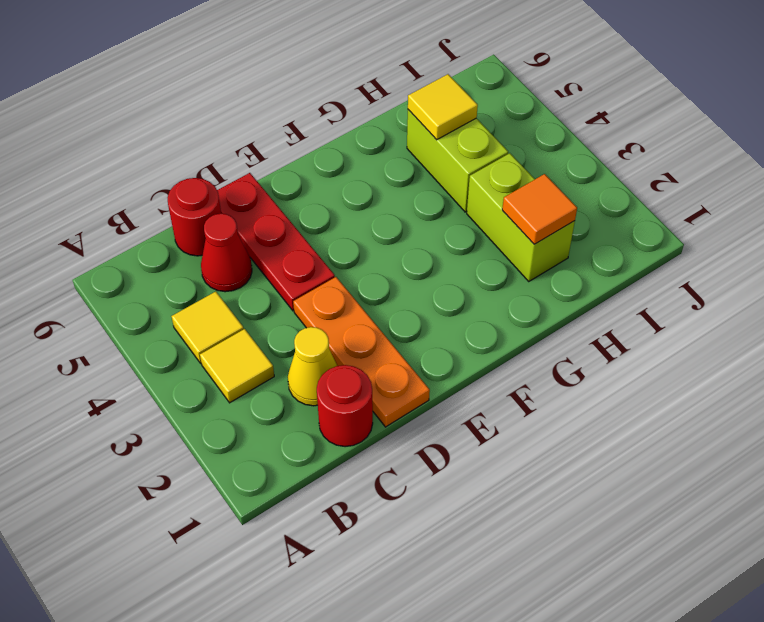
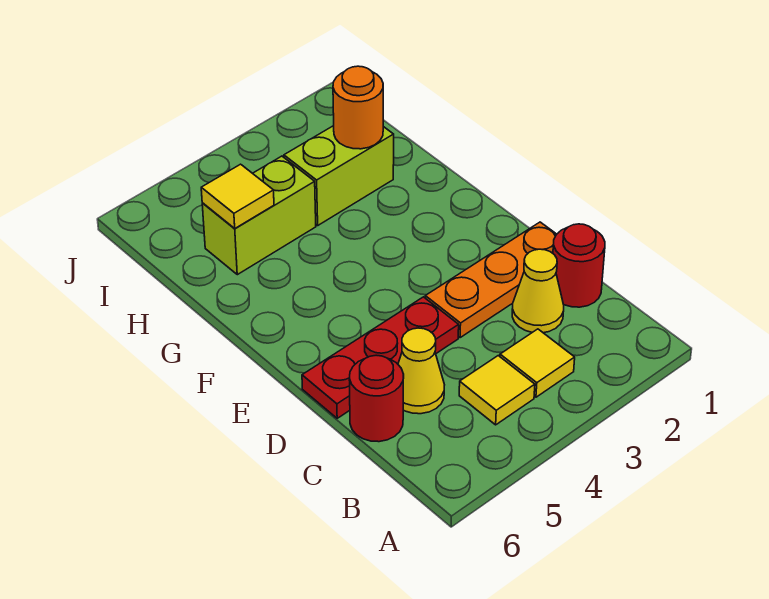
red 1x1 cone [201,214,252,292] -> yellow 1x1 cone [398,328,444,414]
orange 1x1 tile [502,174,577,244] -> orange 1x1 round brick [333,66,383,149]

